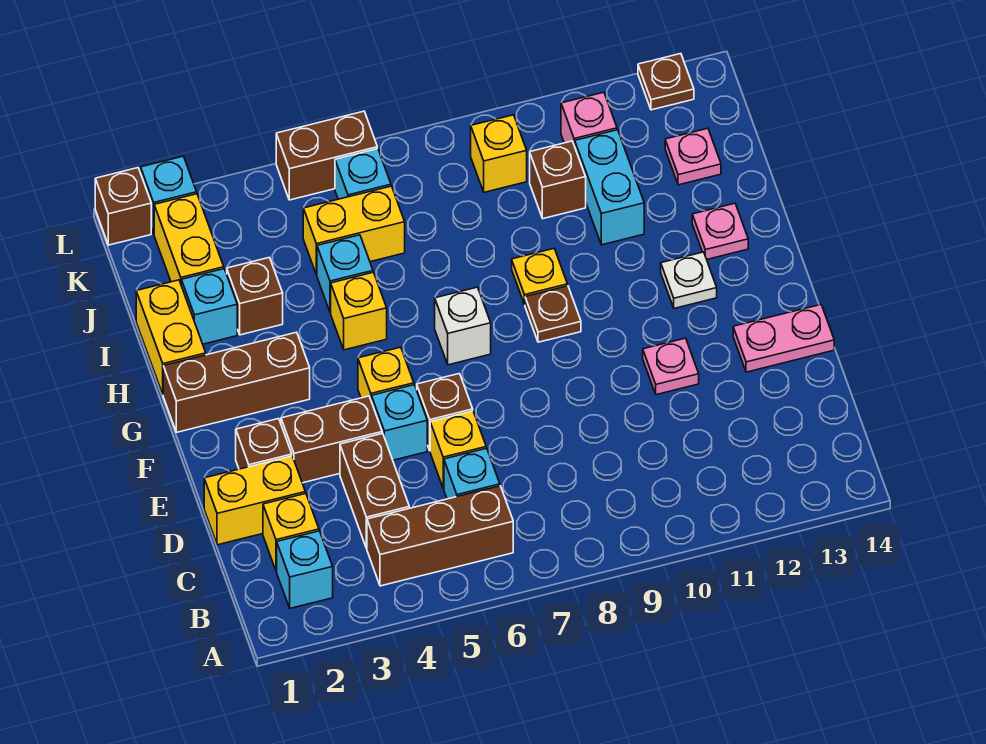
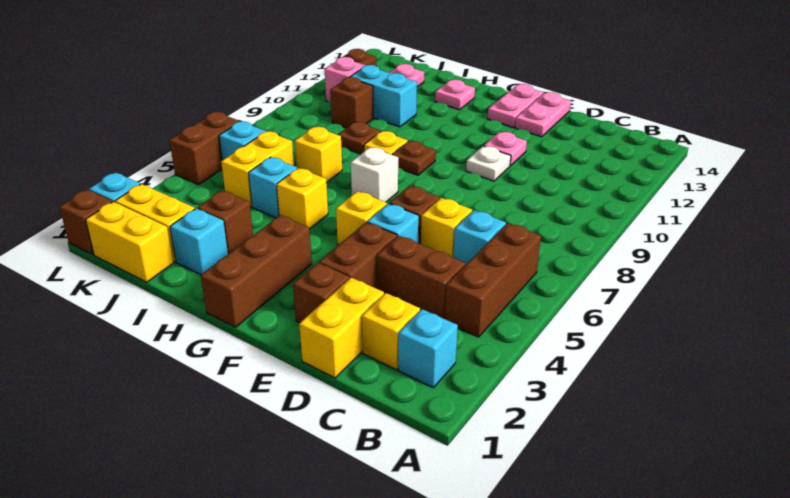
none -> pink 1x2 plate [488,84,543,128]
white 1x1 plate [661,252,717,308] -> white 1x1 plate moved to [466,146,511,181]
yellow 1x2 brick [136,280,206,394] -> yellow 1x2 brick moved to [86,202,174,282]
none -> brown 1x1 plate [338,122,381,154]
yellow 1x1 brick [471,115,527,192] -> yellow 1x1 brick moved to [295,127,342,183]

